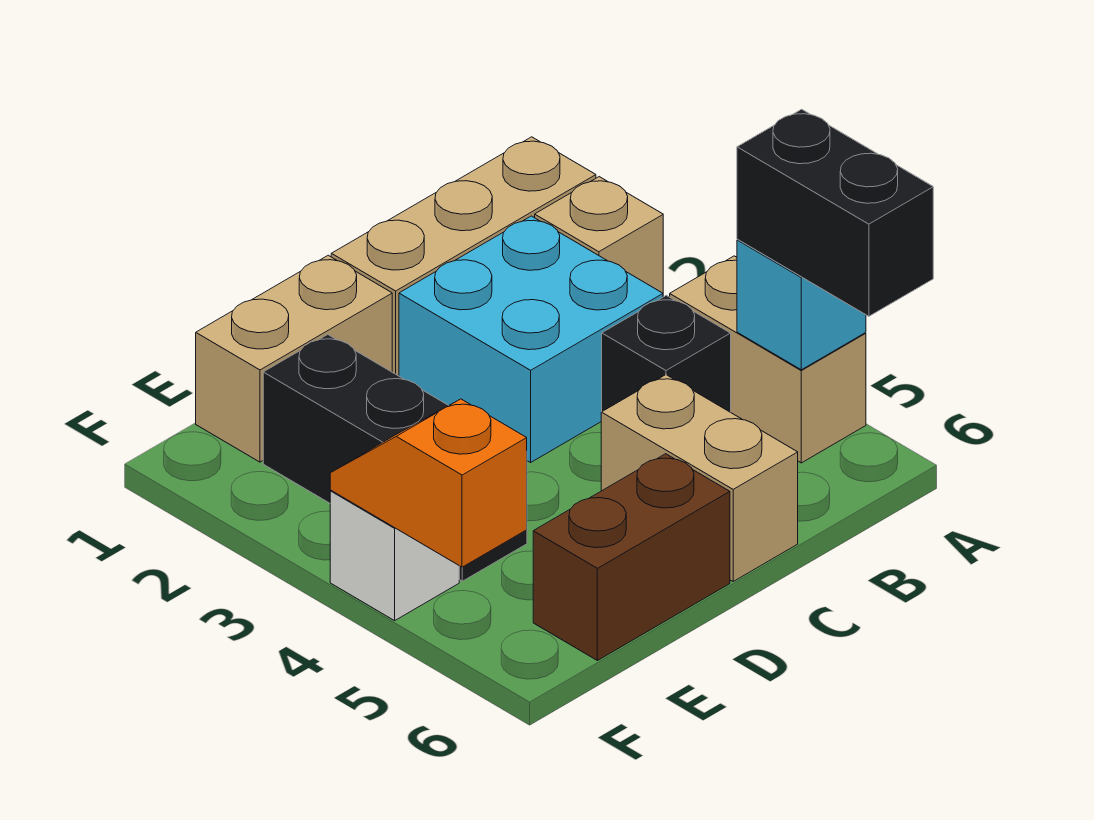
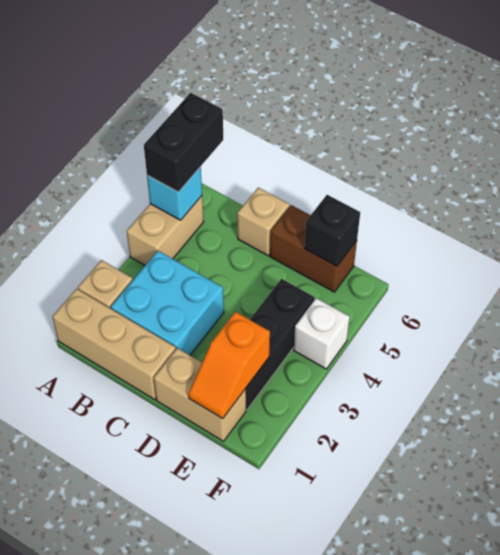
black 1x1 brick [602,295,731,412] -> black 1x1 brick moved to [304,195,360,266]
tan 1x2 brick [601,375,798,581] -> tan 1x1 brick [237,187,289,256]
orange 1x2 slope [330,399,527,567] -> orange 1x2 slope moved to [188,312,270,419]

